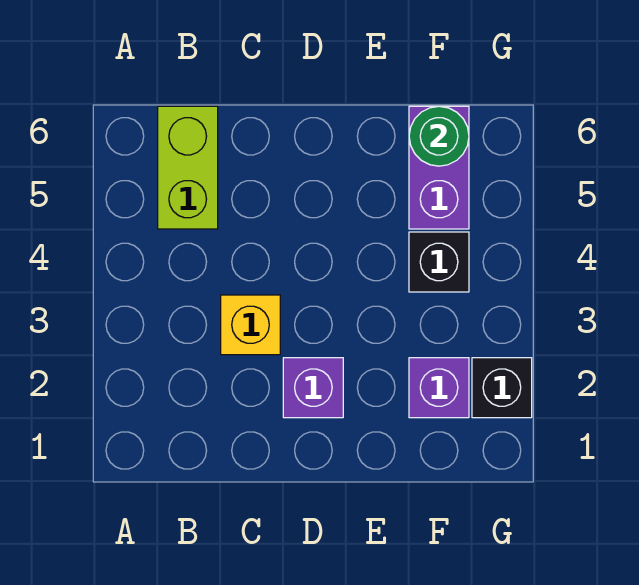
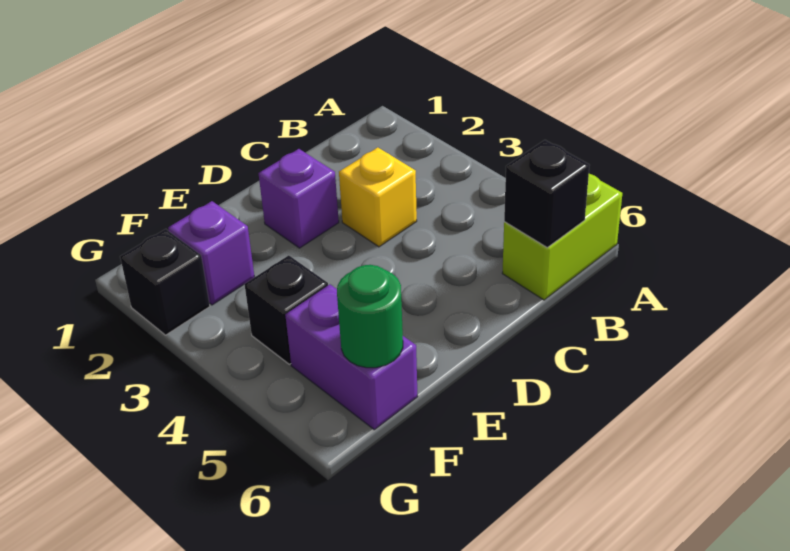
lime 1x2 brick [158,106,218,229] -> lime 1x2 brick turned to [502,174,622,300]
none -> black 1x1 brick [504,140,590,247]

